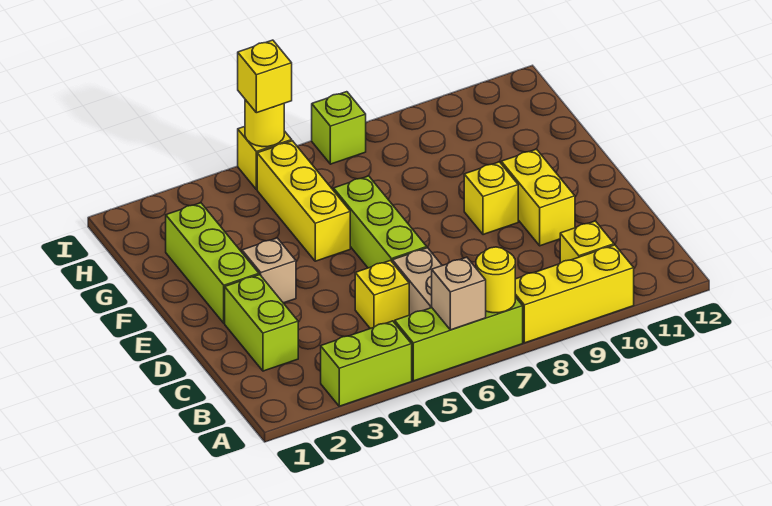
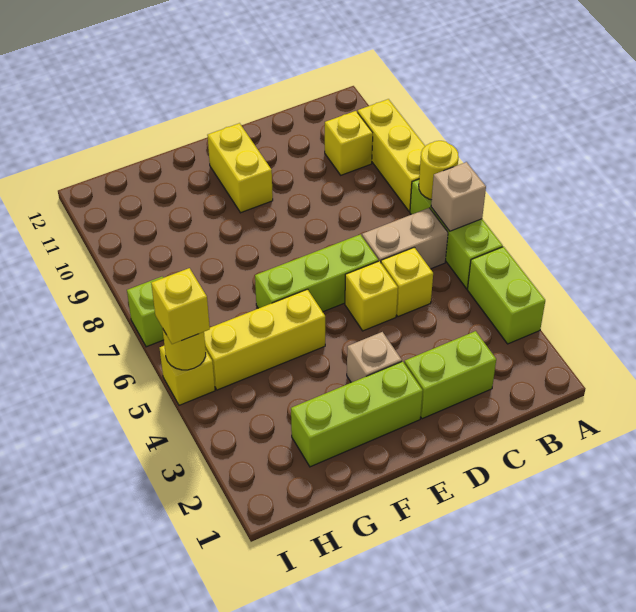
yellow 1x2 brick [501,149,575,246] -> yellow 1x2 brick turned to [207,123,273,213]
yellow 1x1 brick [464,162,518,235] -> yellow 1x1 brick moved to [345,261,398,331]

